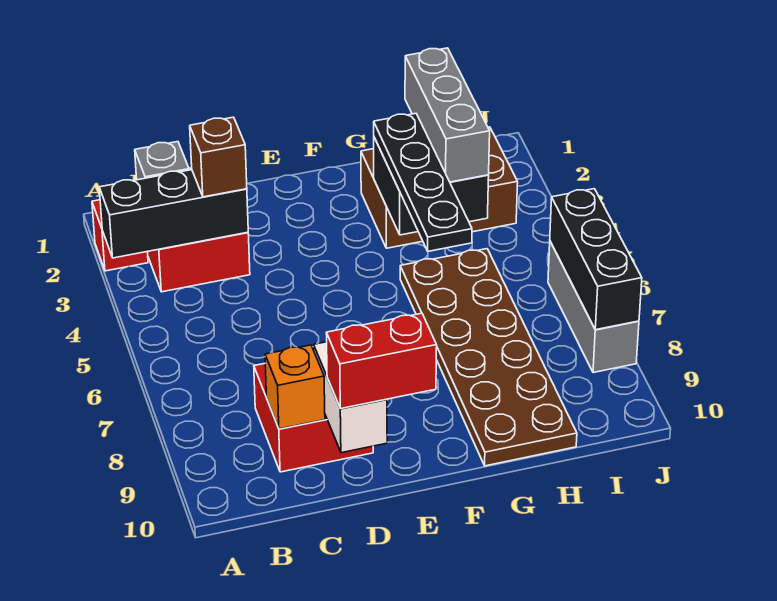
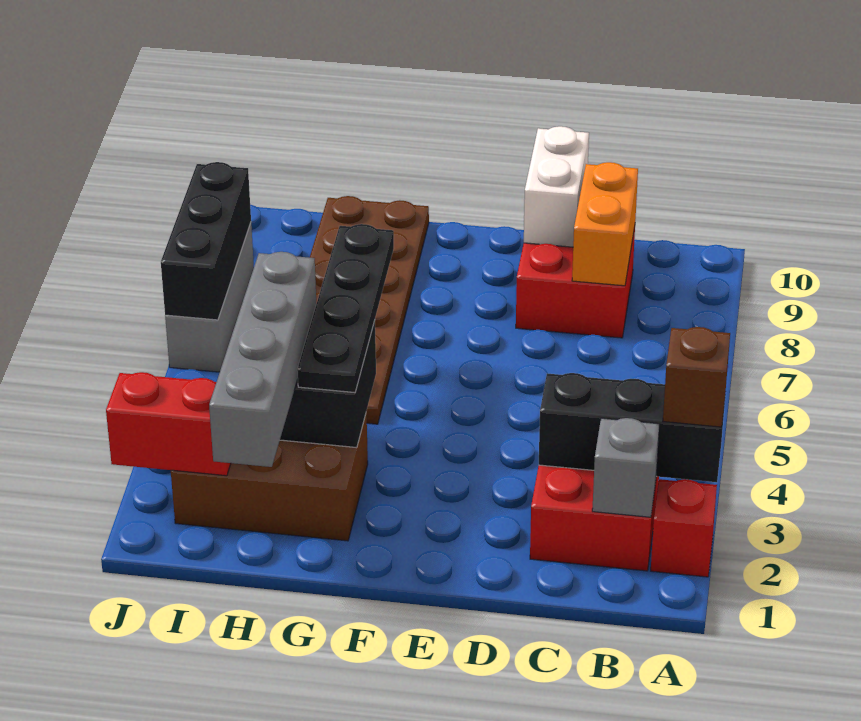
brown 1x1 brick [190,117,247,197] -> brown 1x1 brick moved to [663,327,730,427]
orange 1x1 brick [265,345,325,429] -> orange 1x2 brick [572,162,638,286]
red 1x2 brick [326,313,437,409] -> red 1x2 brick moved to [106,372,231,476]
grey 1x3 brick [405,48,490,182] -> grey 1x4 brick [209,252,316,467]

